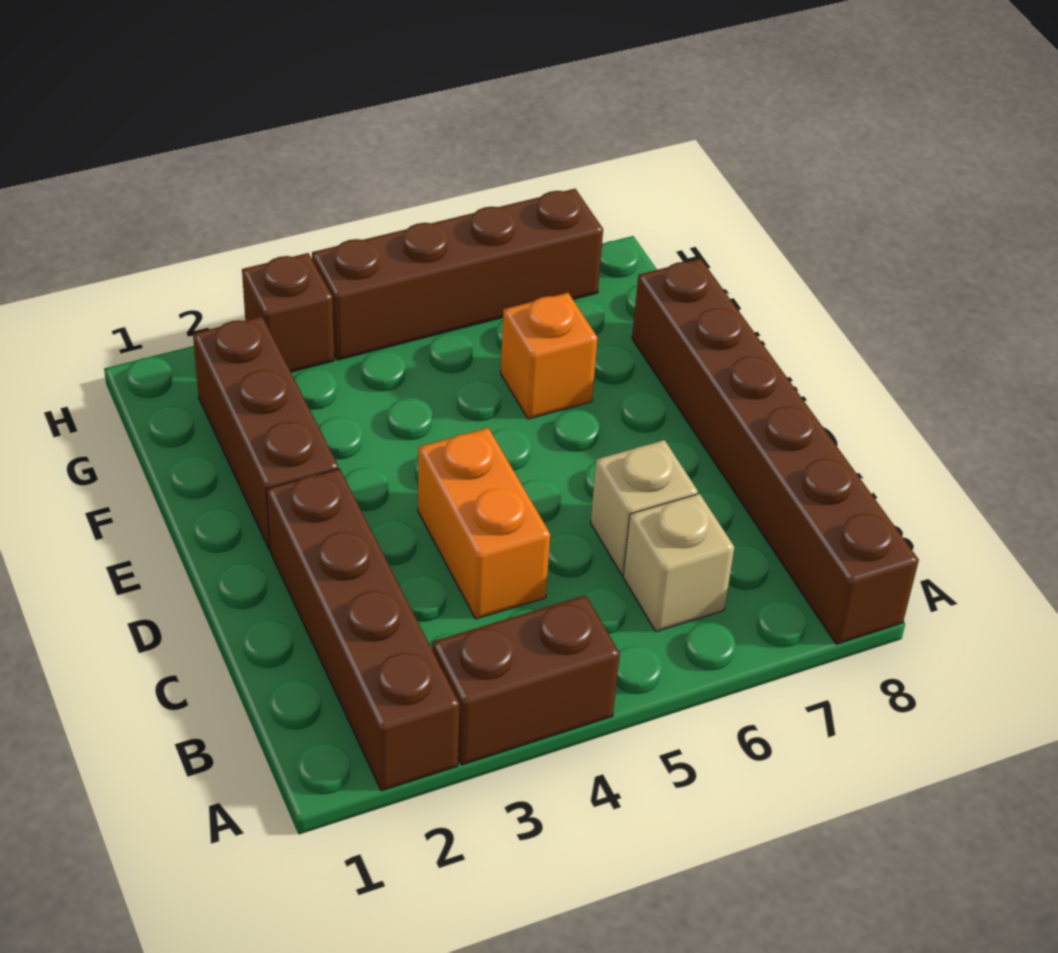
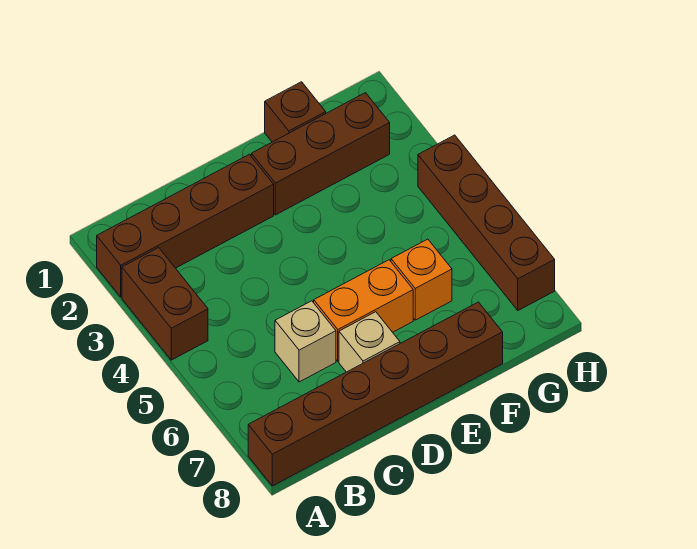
tan 1x1 brick [623,494,734,632] -> tan 1x1 brick moved to [339,312,400,372]
orange 1x2 brick [418,428,550,619] -> orange 1x2 brick moved to [314,260,413,361]
brown 1x1 brick [242,253,334,372] -> brown 1x1 brick moved to [265,82,326,142]

